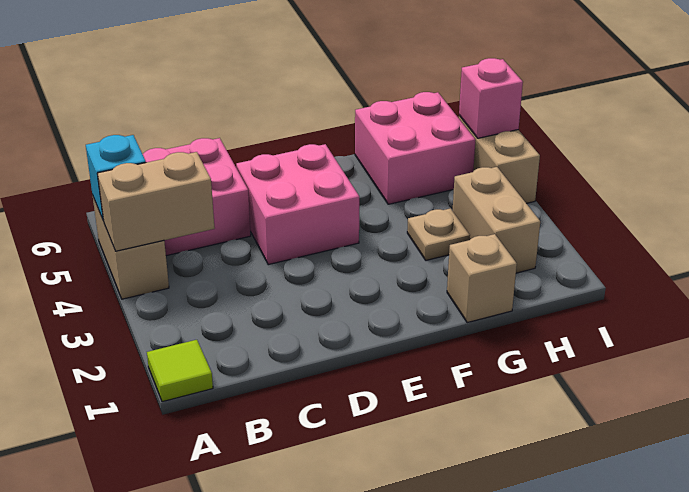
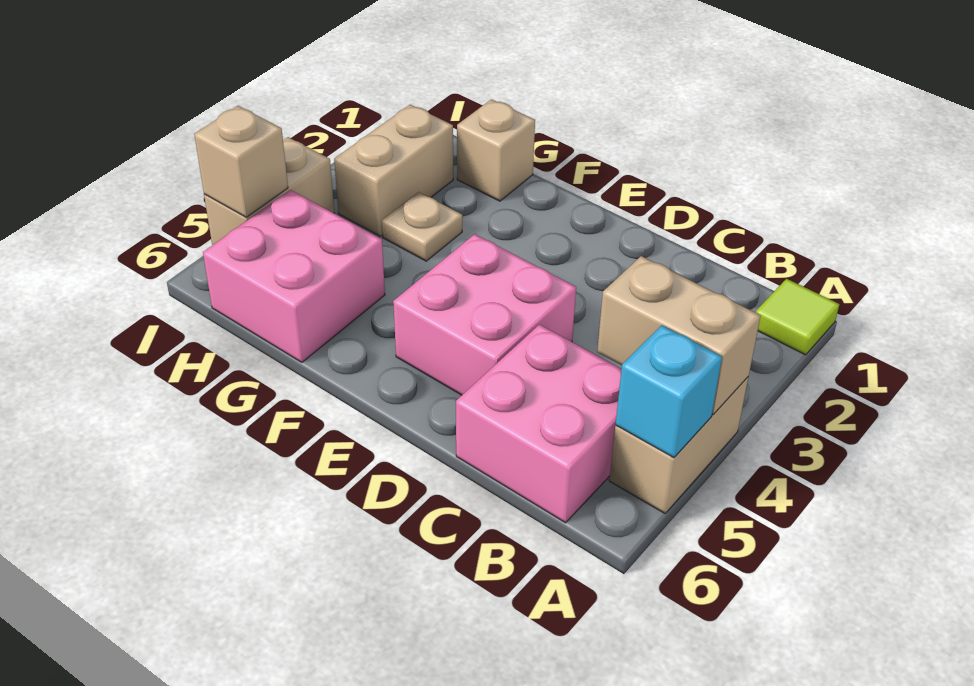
pink 1x1 brick [459,58,523,138] -> tan 1x1 brick [194,106,288,217]

